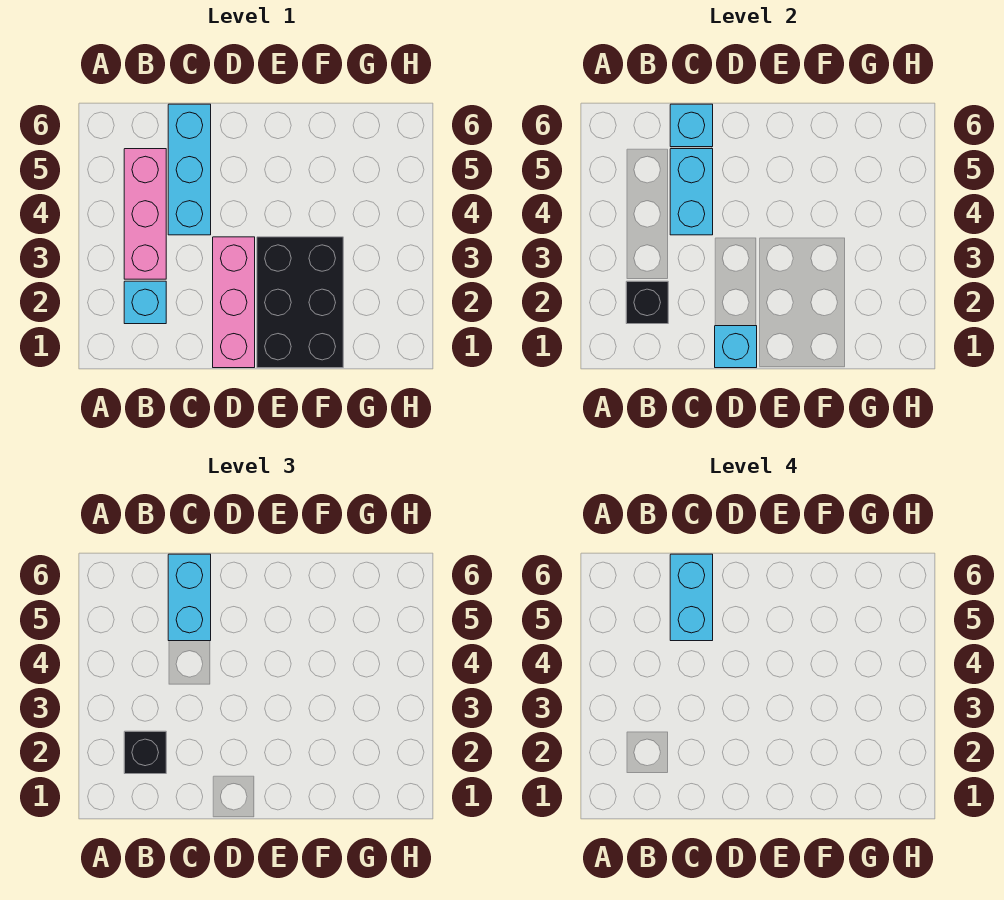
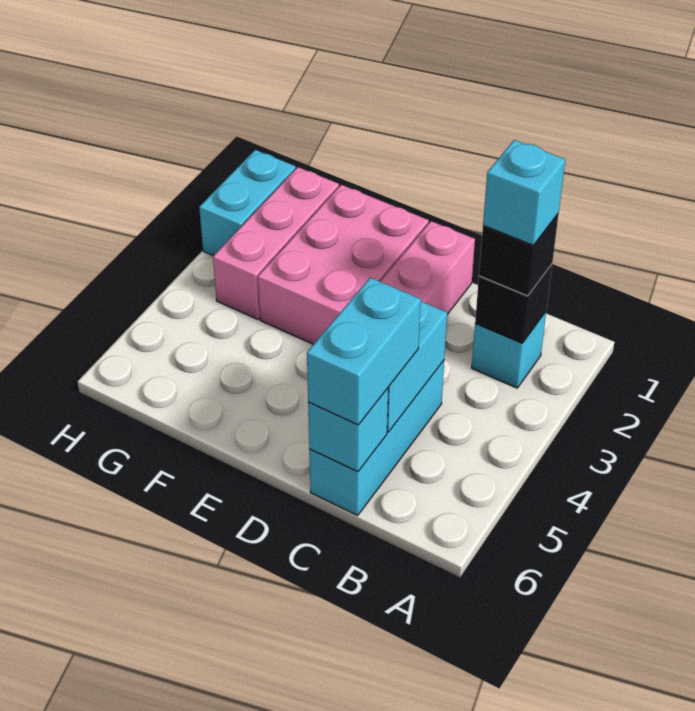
pink 1x3 brick [124,149,166,279] -> pink 1x3 brick moved to [213,167,339,319]
cyan 1x2 brick [670,554,713,641] -> cyan 1x2 brick moved to [199,150,296,256]
cyan 1x1 brick [715,326,757,368] -> cyan 1x1 brick moved to [483,140,565,245]
black 2x3 brick [257,237,343,368] -> pink 2x3 brick [258,185,429,344]

